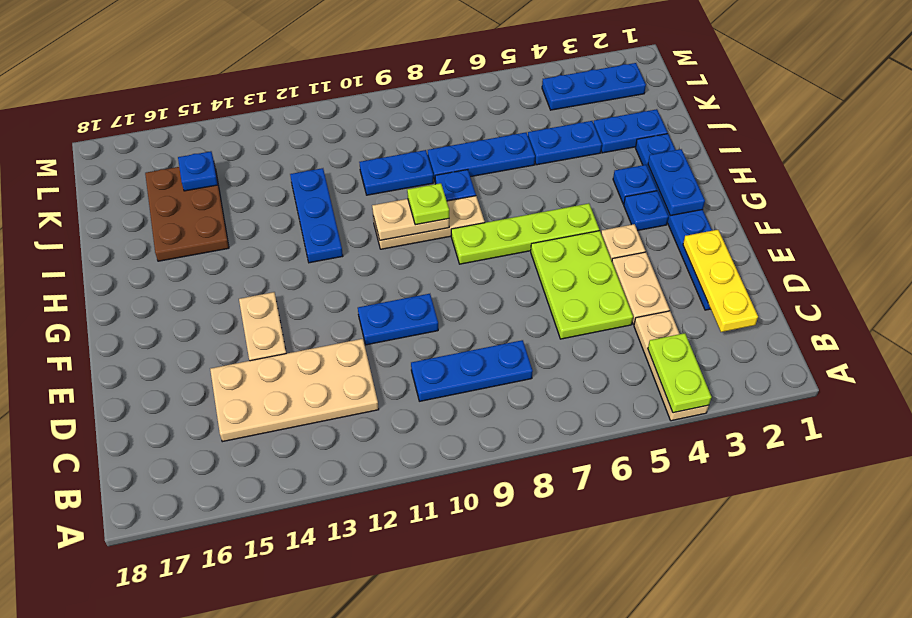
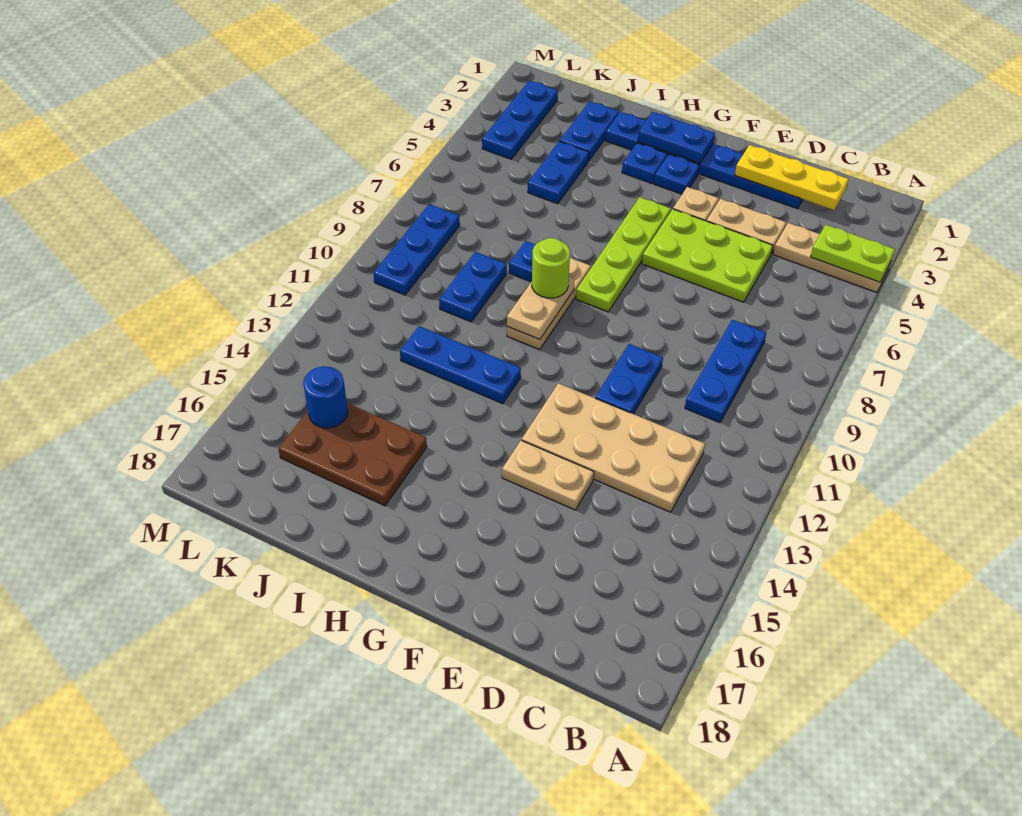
tan 2x4 plate [210,339,379,442] -> tan 2x4 plate turned to [522,383,705,512]
lime 1x1 plate [407,183,449,225] -> lime 1x1 round brick [532,238,570,298]
blue 1x3 plate [428,133,535,181] -> blue 1x3 plate moved to [373,204,460,295]
blue 1x1 plate [178,151,218,191] -> blue 1x1 round brick [303,366,348,428]

